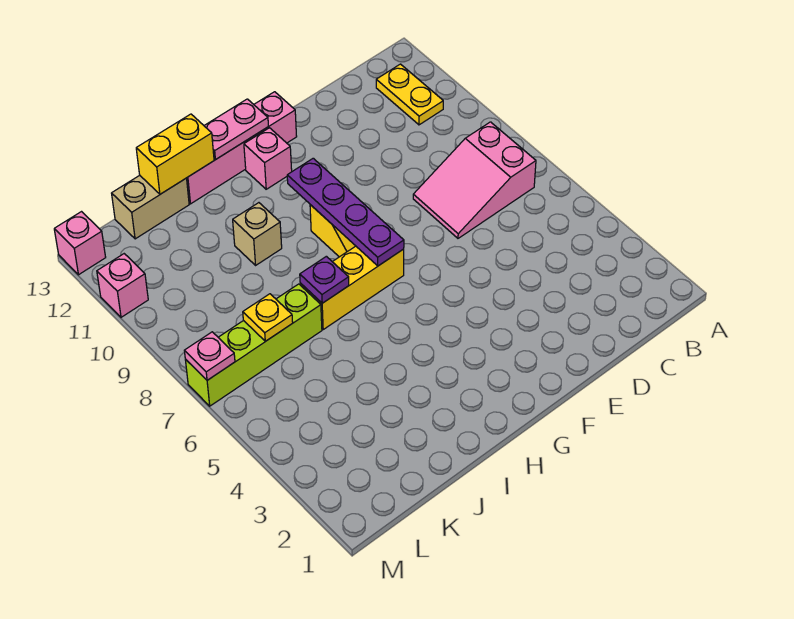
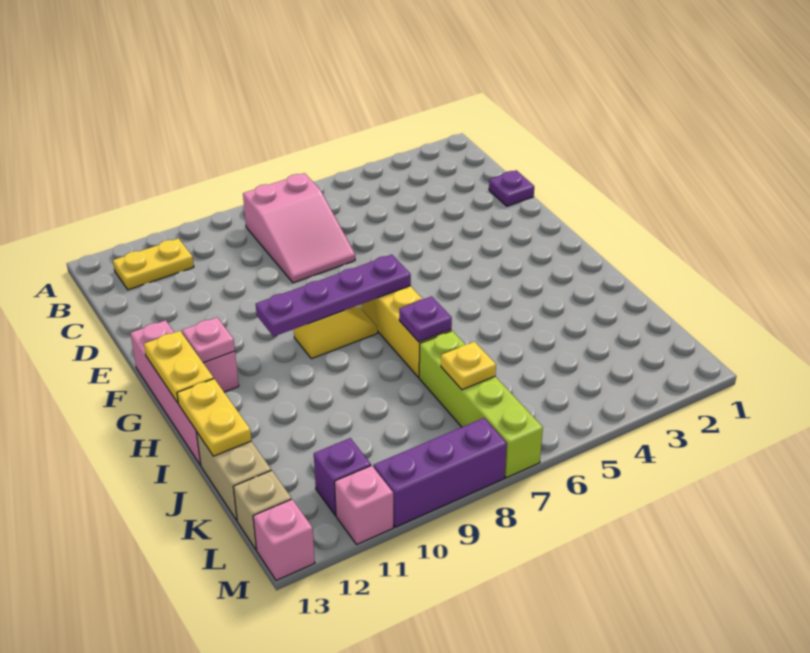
none -> purple 1x1 plate [489,170,534,206]
pink 1x2 plate [204,99,268,159] -> yellow 1x2 plate [144,331,214,403]
tan 1x1 brick [233,203,282,265] -> tan 1x1 brick moved to [233,470,291,550]
yellow 1x2 brick [136,114,214,194] -> yellow 1x2 plate [177,379,251,456]
none -> purple 1x1 brick [314,438,371,515]
pink 1x1 plate [184,332,235,380] -> pink 1x1 plate moved to [182,317,235,363]
none -> purple 1x3 brick [374,418,507,527]

